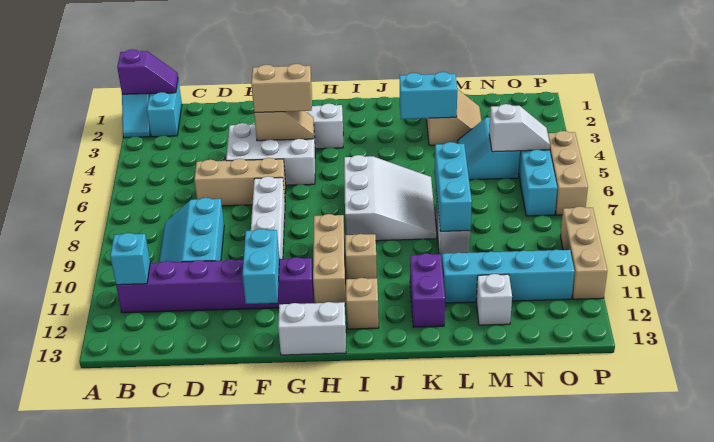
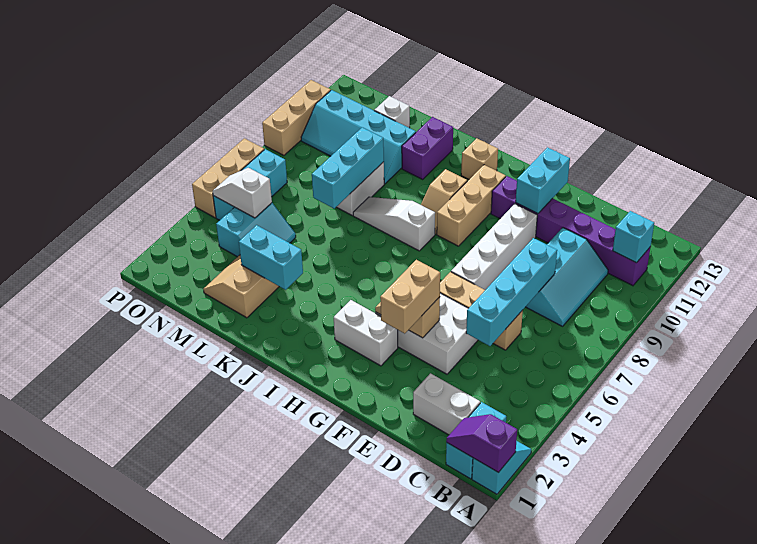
none -> cyan 1x4 brick [466,238,557,346]
tan 1x2 brick [251,64,312,112] -> tan 1x2 brick turned to [380,260,440,334]
white 1x2 brick [278,302,346,355] -> white 1x2 brick moved to [413,373,480,435]
white 3x3 slope [344,155,436,241] -> white 1x3 slope [353,197,435,251]

